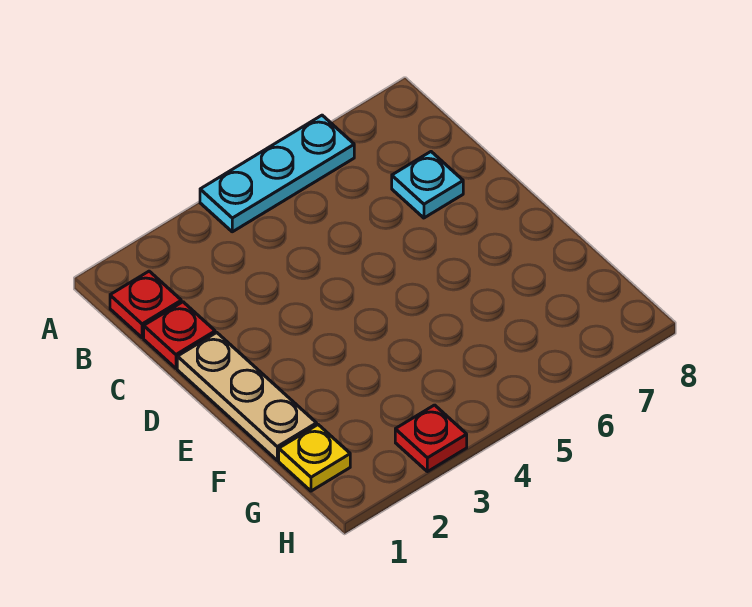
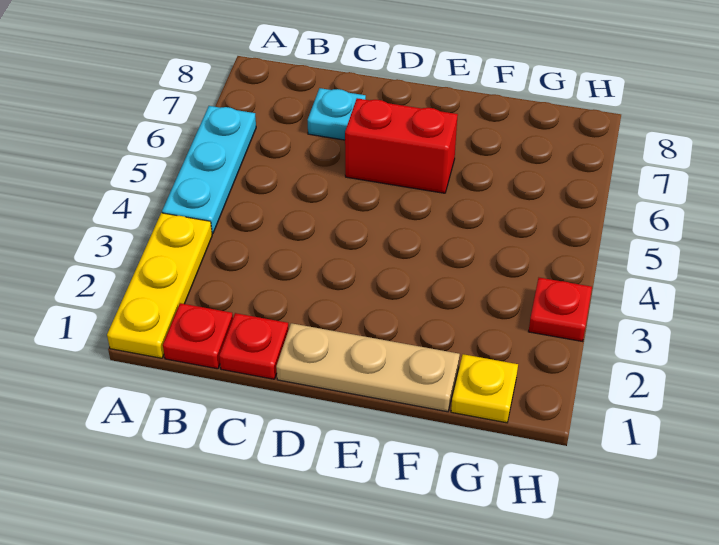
none -> yellow 1x3 plate [107,213,212,358]
none -> red 1x2 brick [345,98,458,193]

